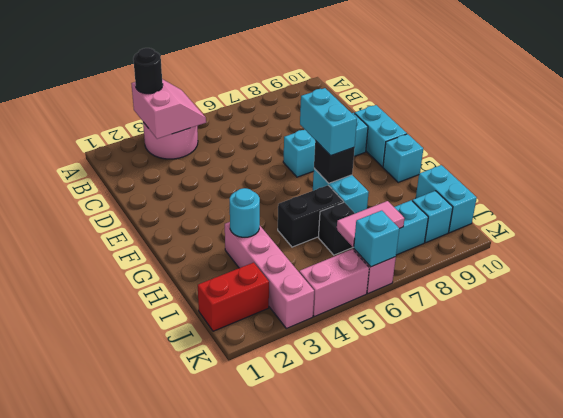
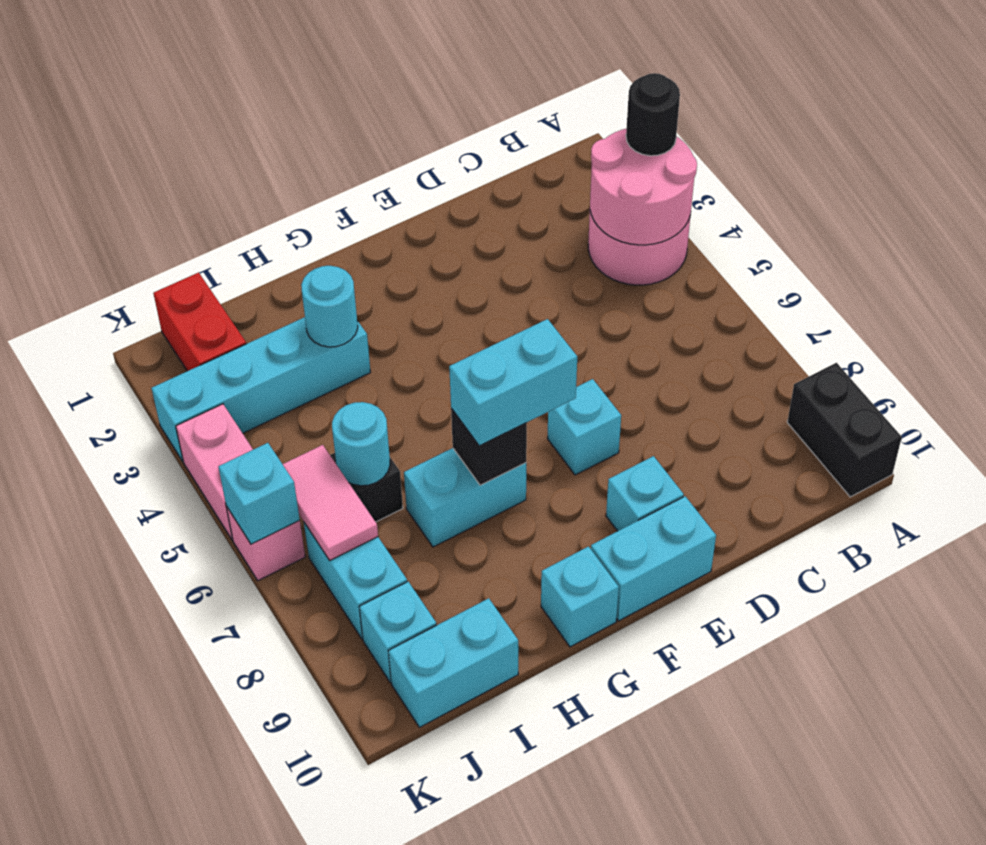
pink 2x2 slope [131,79,206,139] -> pink 2x2 round brick [590,129,697,245]
pink 1x4 brick [225,222,314,329] -> cyan 1x4 brick [152,317,371,461]
black 1x2 brick [278,185,344,247] -> black 1x2 brick moved to [787,363,902,497]
none -> cyan 1x1 round brick [332,402,390,486]

